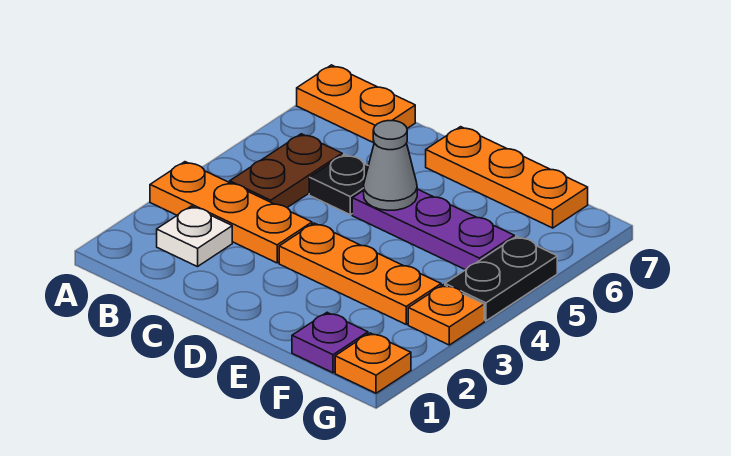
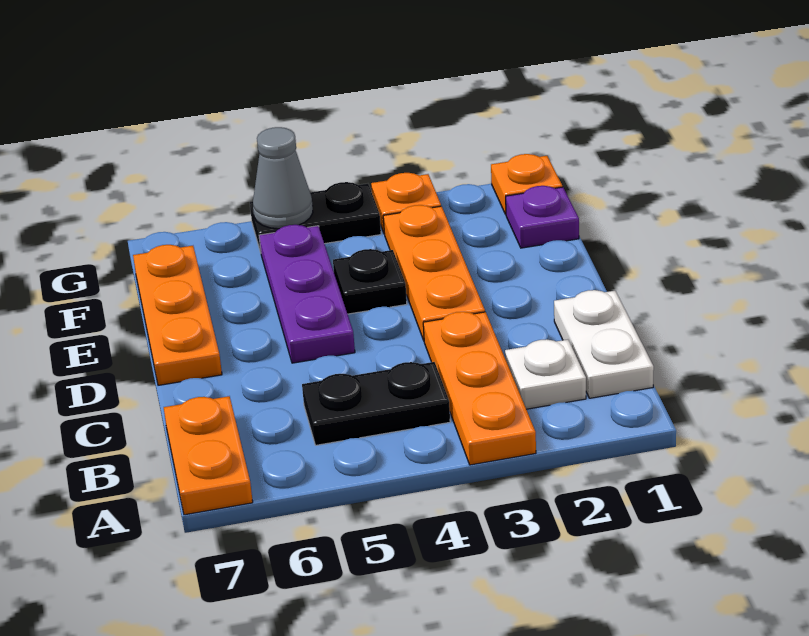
none -> white 1x2 plate [554,290,654,398]
brown 1x2 plate [230,134,342,207] -> black 1x2 plate [302,362,450,445]
black 1x1 plate [309,154,368,215] -> black 1x1 plate moved to [333,249,407,314]
grey 1x1 cone [364,121,417,210] -> grey 1x1 cone moved to [253,127,313,229]

